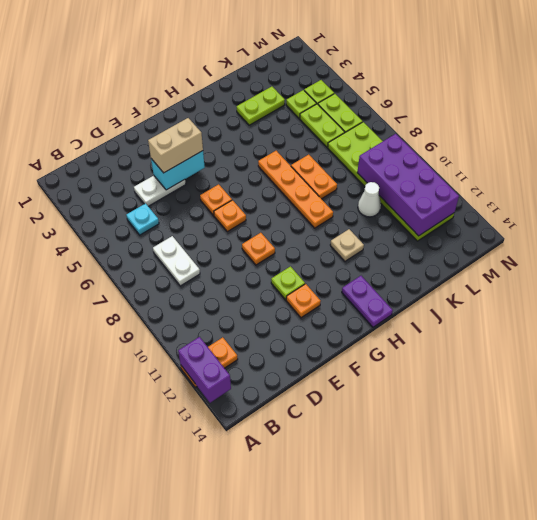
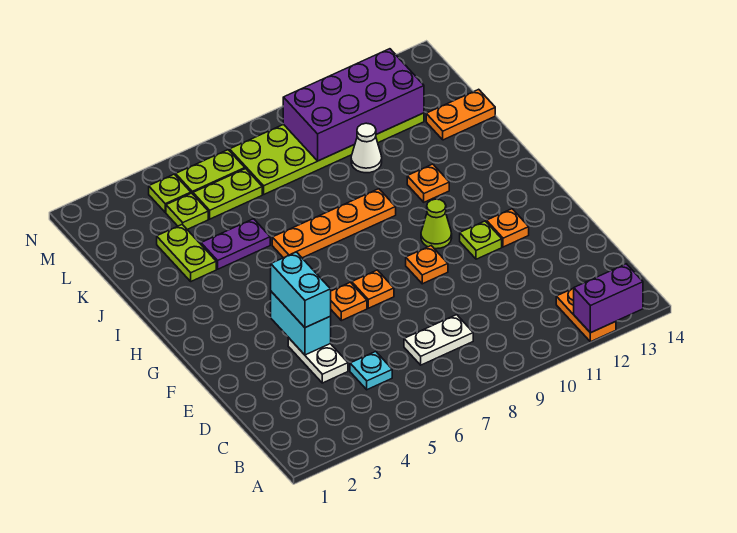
tan 1x2 brick [148,118,203,173] -> cyan 1x2 brick [271,252,331,328]
none -> lime 1x1 cone [421,199,452,249]
purple 1x2 plate [342,276,393,327] -> purple 1x2 plate moved to [201,219,270,269]
tan 1x1 plate [330,229,364,261] -> orange 1x1 plate [407,164,449,202]
orange 1x2 plate [291,155,337,199] -> orange 1x2 plate moved to [426,89,495,140]

